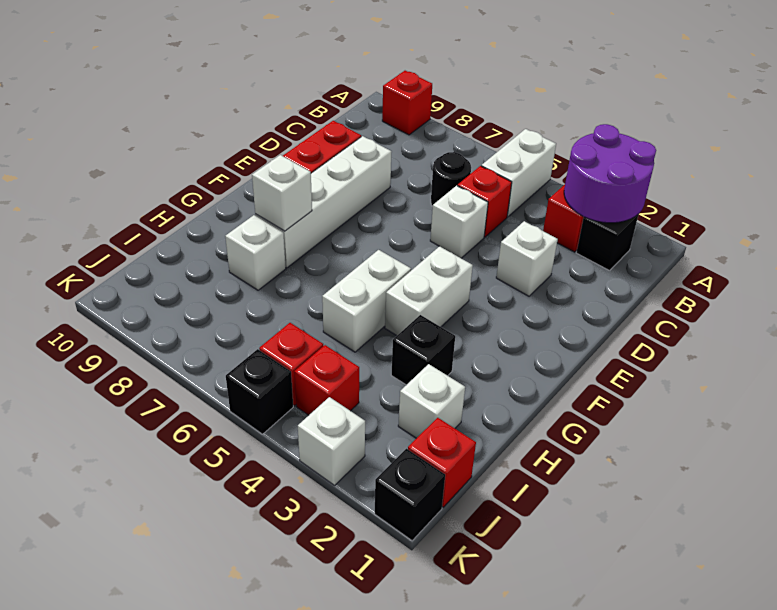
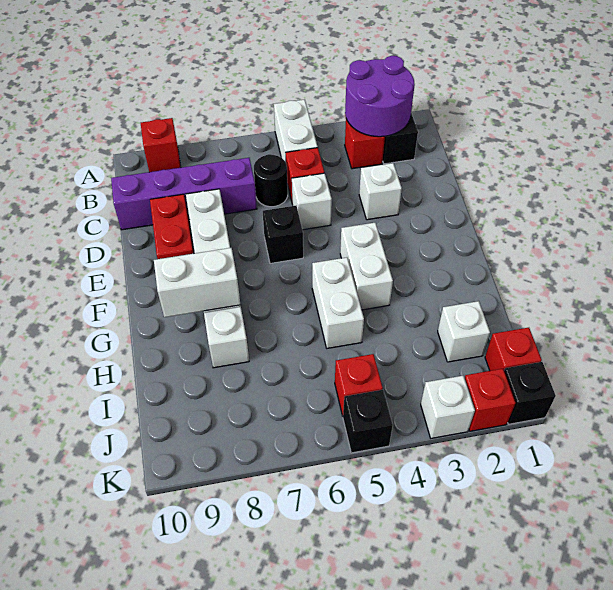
none -> purple 1x4 brick [111,158,257,230]
white 1x1 brick [252,155,312,231] -> white 1x2 brick [154,248,241,317]
black 1x1 brick [391,315,455,385] -> black 1x1 brick moved to [263,206,303,263]
red 1x1 brick [294,345,359,415] -> red 1x1 brick moved to [465,369,515,431]

